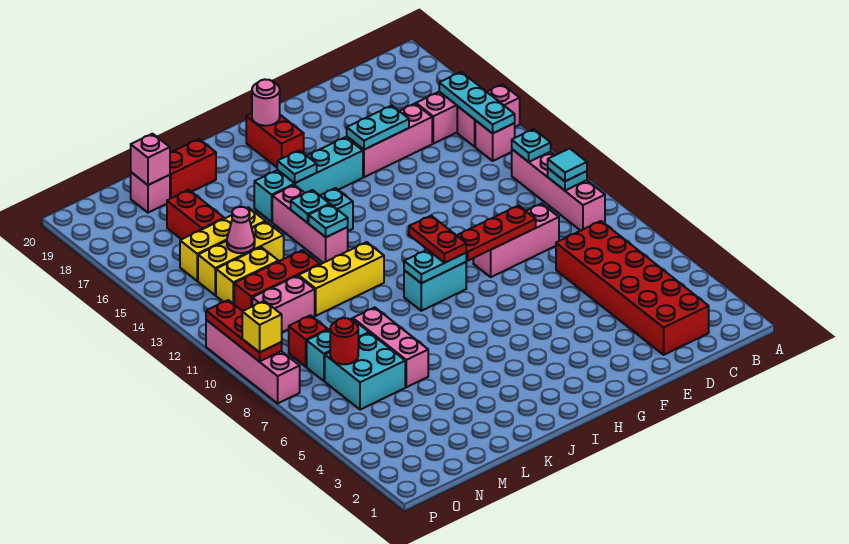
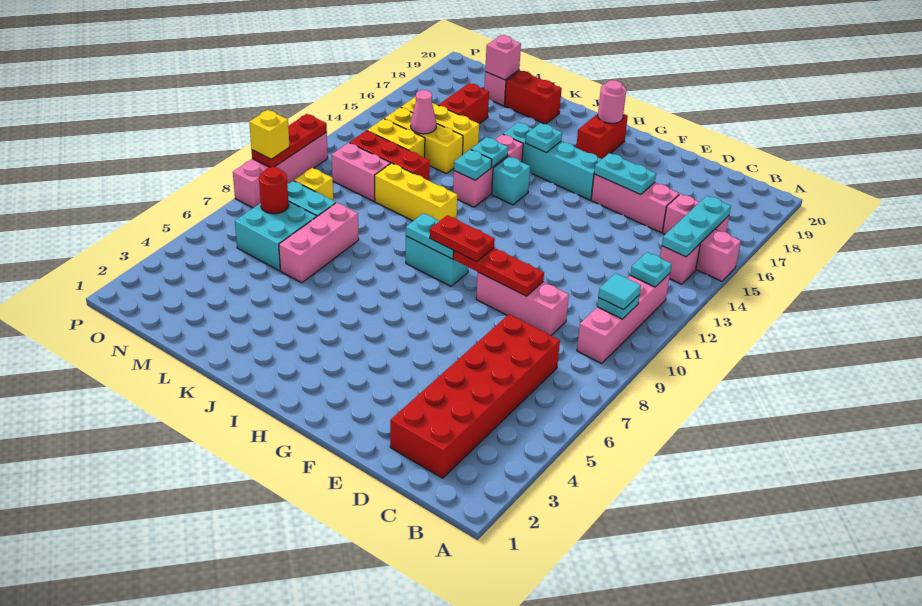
red 1x2 plate [409,216,466,263] -> red 1x2 plate turned to [430,215,495,262]
red 1x1 brick [289,316,328,367] -> yellow 1x1 brick [294,168,333,200]

